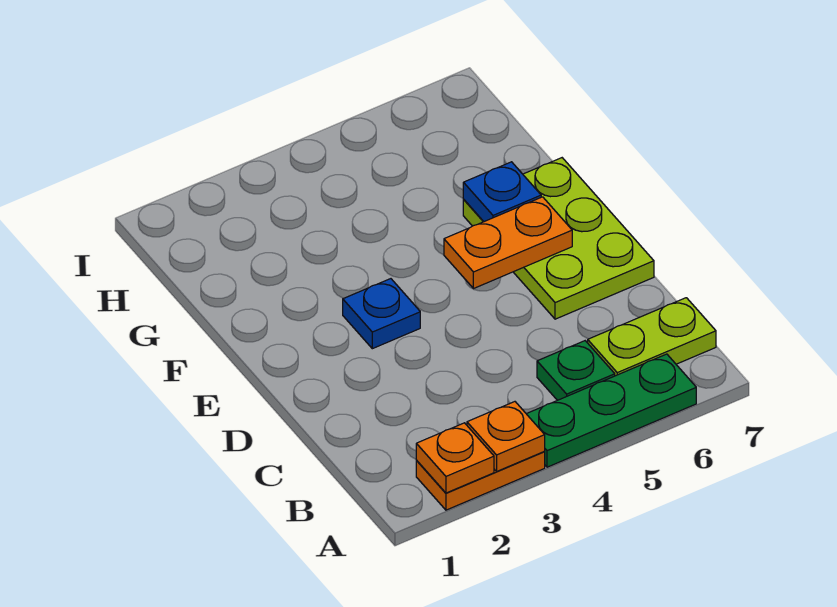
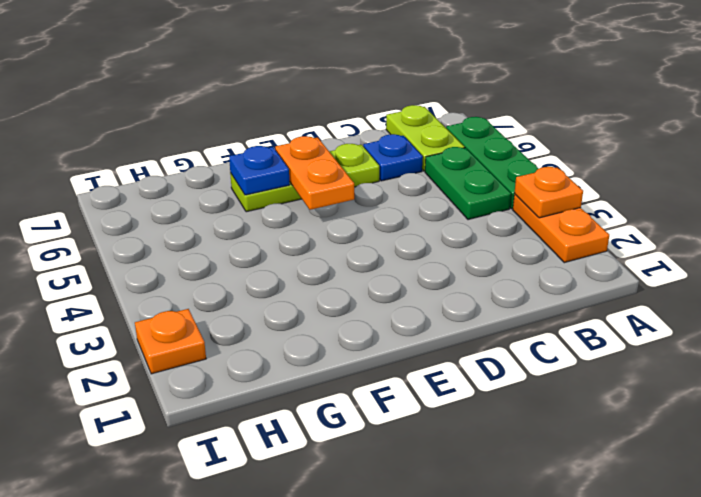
orange 1x1 plate [416,423,494,493] -> orange 1x1 plate moved to [135,309,206,374]
green 1x1 plate [537,341,615,400] -> green 1x2 plate [425,147,511,220]
lime 2x3 plate [463,158,654,319] -> lime 1x3 plate [230,144,379,212]
blue 1x1 plate [343,279,420,349] -> blue 1x1 plate moved to [363,134,423,181]

